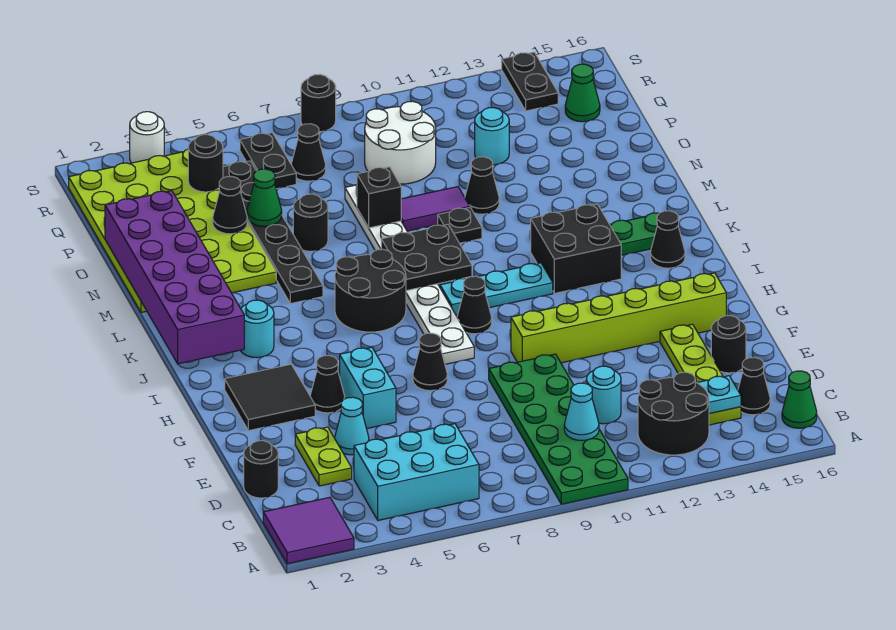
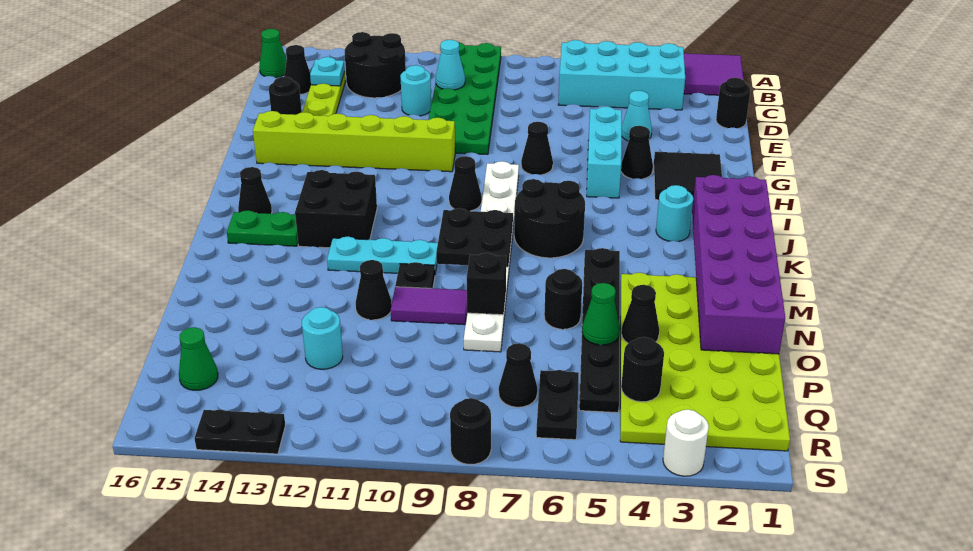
cyan 2x3 brick [354,424,479,520] -> cyan 2x4 brick [558,40,685,110]
lime 1x2 plate [295,427,352,486] -> none
cyan 1x2 brick [340,347,396,429] -> cyan 1x3 brick [587,107,622,198]
cyan 1x3 plate [440,263,553,315] -> cyan 1x3 plate moved to [327,237,438,273]
white 2x2 round brick [365,101,436,184] -> none
black 1x2 plate [502,52,558,111] -> black 1x2 plate turned to [194,410,285,454]

